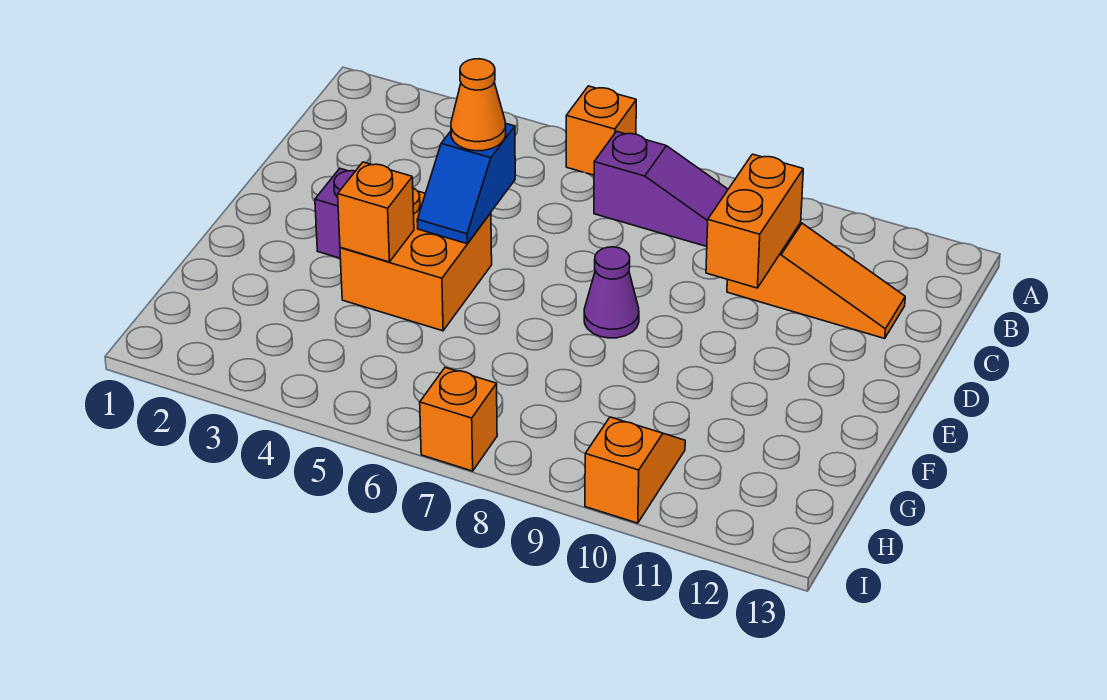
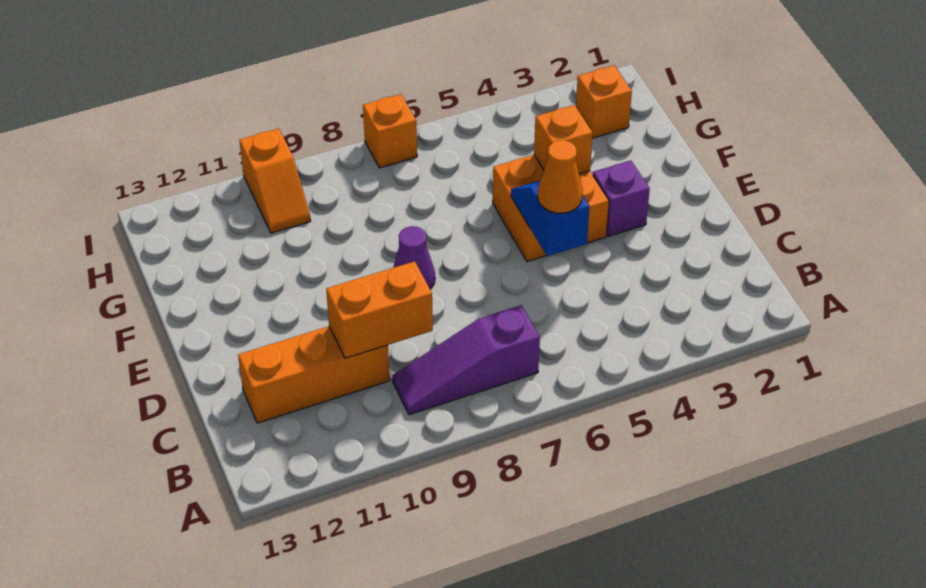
orange 1x1 brick [566,86,636,175] -> orange 1x1 brick moved to [576,65,632,138]
orange 1x3 slope [727,223,905,338] -> orange 1x3 brick [238,326,390,423]
orange 1x2 brick [706,154,803,288] -> orange 1x2 brick turned to [326,261,433,358]

